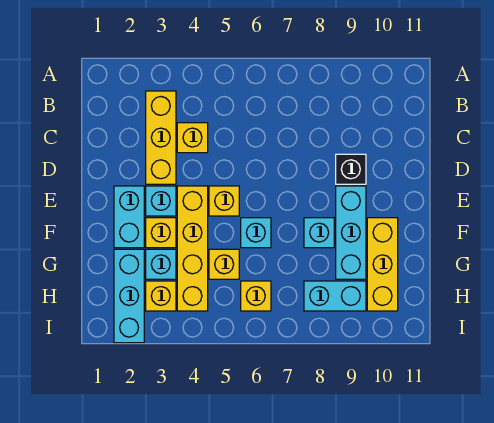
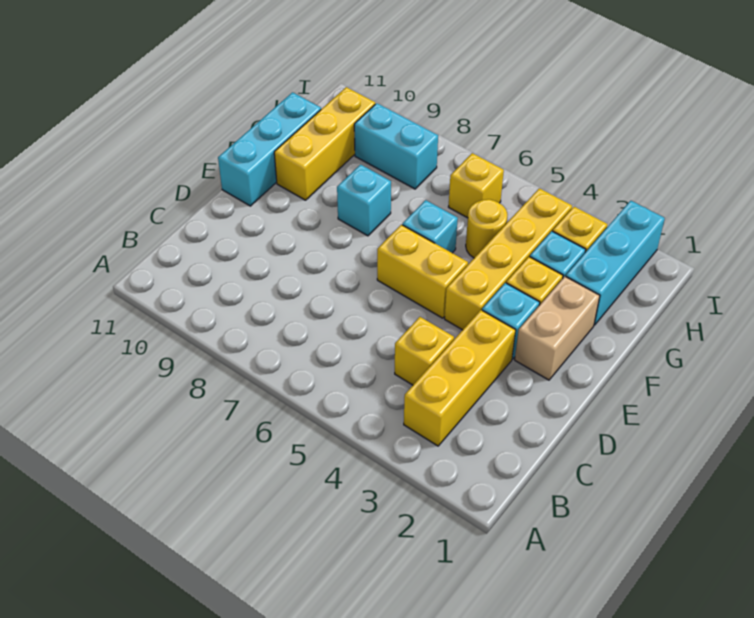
black 1x1 brick [336,154,366,184] -> none
cyan 1x2 brick [114,186,144,248] -> tan 1x2 brick [515,276,600,380]
yellow 1x1 brick [209,186,239,216] -> yellow 1x2 brick [377,225,468,318]
cyan 1x3 brick [336,186,366,279] -> cyan 1x3 brick moved to [218,92,321,206]
yellow 1x1 brick [209,249,239,279] -> yellow 1x1 round brick [466,199,508,258]

